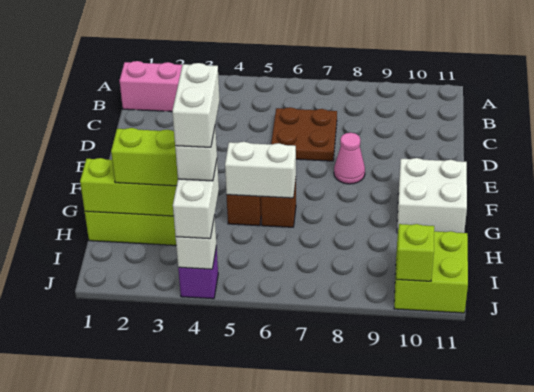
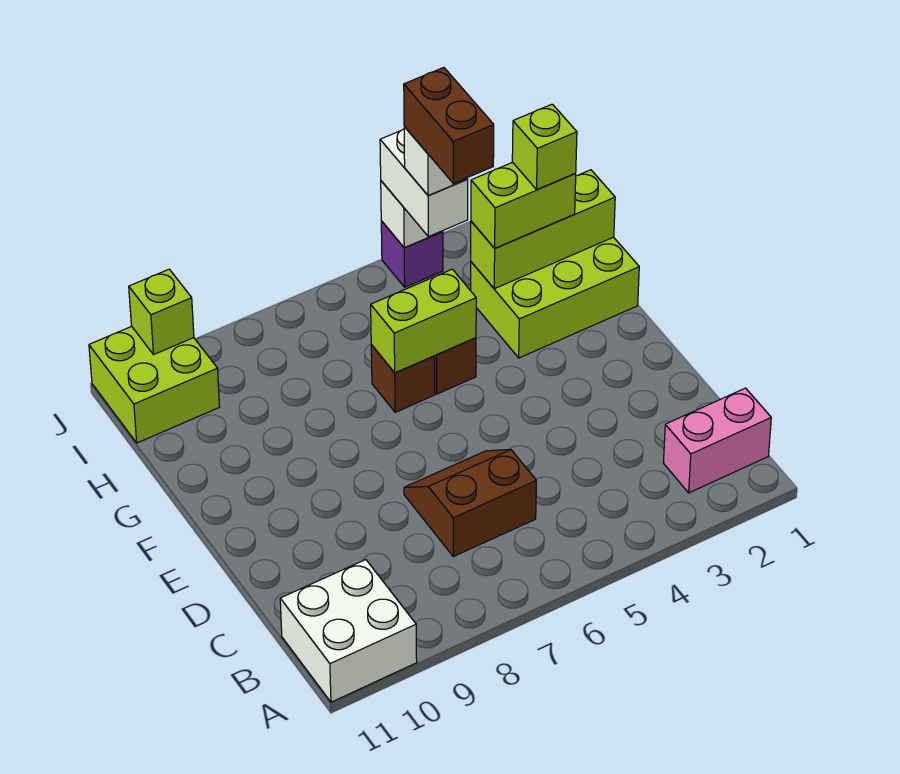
brown 2x2 plate [271,107,337,161] -> brown 2x2 slope [404,450,536,557]
pink 1x1 cone [334,133,365,184] -> none
white 2x2 brick [397,158,467,233] -> white 2x2 brick moved to [280,560,417,702]
white 1x2 brick [225,142,296,198] -> lime 1x2 brick [371,269,476,373]
none -> lime 1x1 brick [512,104,577,189]
white 1x2 brick [172,63,220,147] -> brown 1x2 brick [404,68,494,183]

